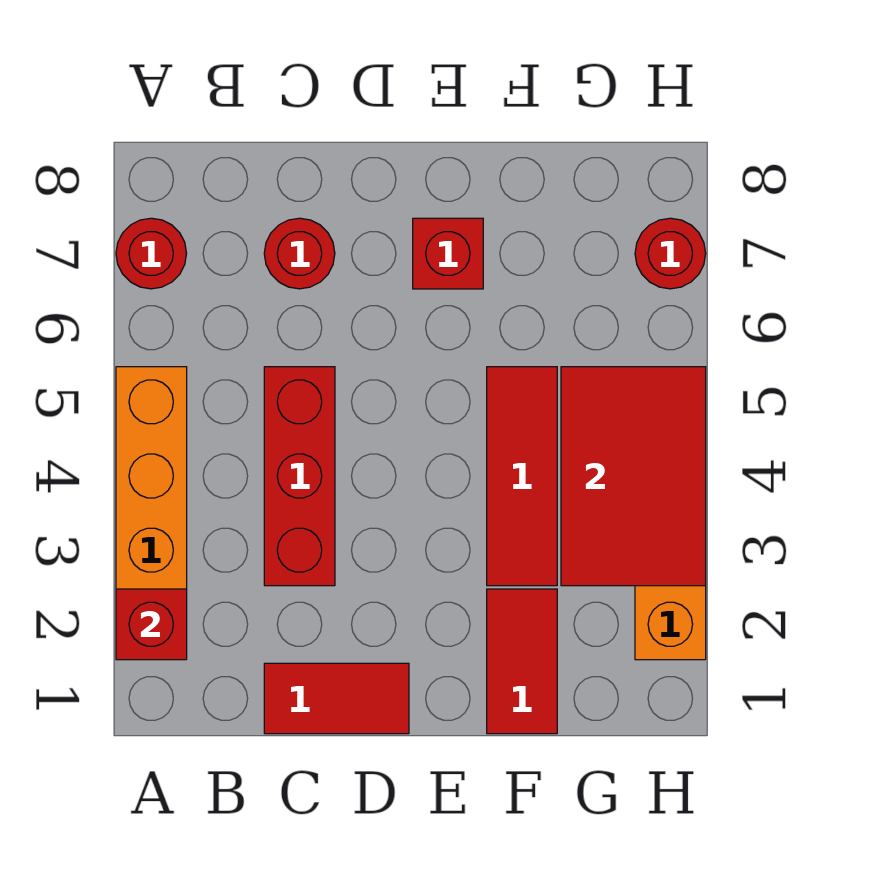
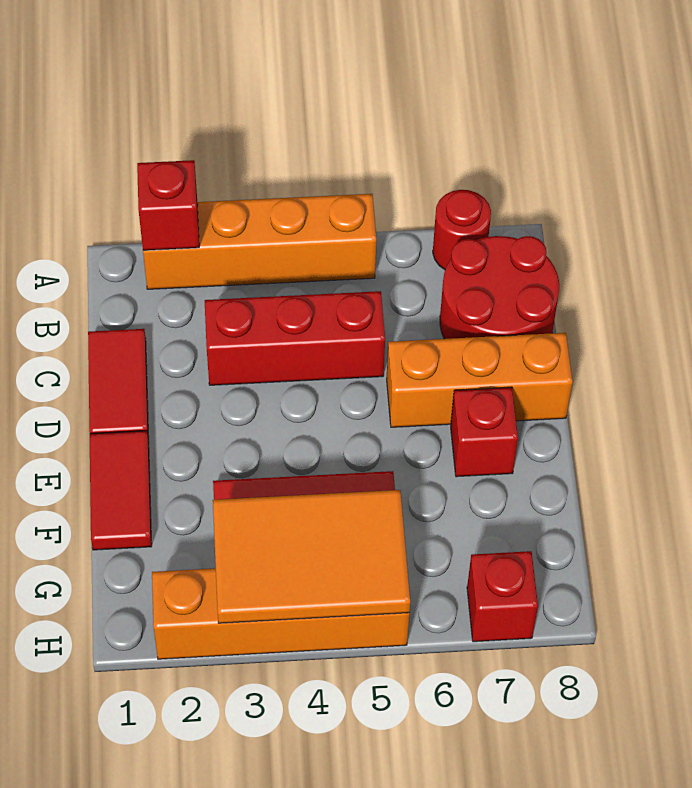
red 1x1 round brick [264,218,335,289] -> red 2x2 round brick [440,236,559,339]
none -> orange 1x3 brick [387,333,573,427]
red 1x2 tile [487,589,557,734] -> red 1x2 tile turned to [90,431,152,550]
red 2x3 tile [561,367,706,586] -> orange 2x3 tile [213,490,410,623]
red 1x1 round brick [635,218,706,289] -> red 1x1 brick [467,551,538,642]

